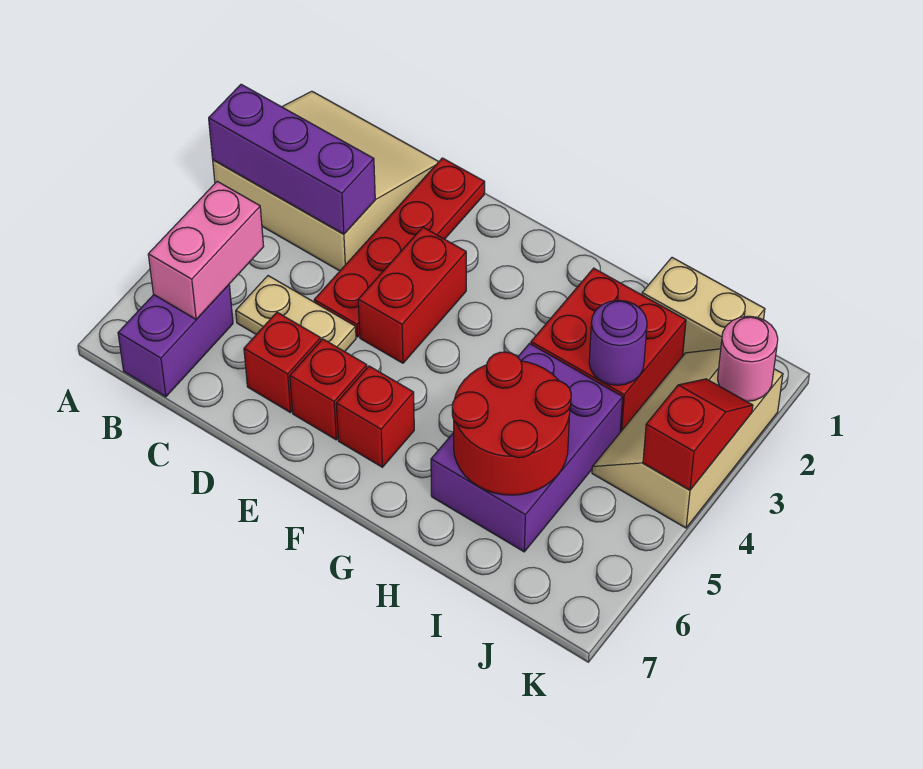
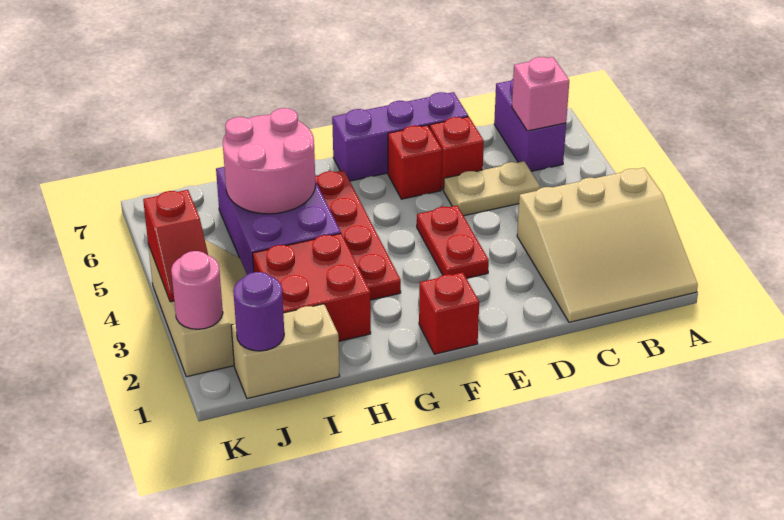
purple 1x3 brick [209,84,375,234] -> purple 1x3 brick moved to [332,92,468,181]
pink 1x2 brick [148,181,264,319] -> pink 1x1 brick [512,57,569,131]
red 1x4 plate [314,158,485,337] -> red 1x4 plate moved to [315,170,401,300]
red 1x2 brick [358,227,466,363] -> red 1x2 plate [417,205,489,278]
red 1x1 brick [336,366,414,467] -> red 1x1 brick moved to [419,272,479,354]
red 2x2 round brick [452,352,571,495] -> pink 2x2 round brick [223,108,316,214]
purple 1x1 round brick [589,300,647,385] -> purple 1x1 round brick moved to [233,272,284,351]

